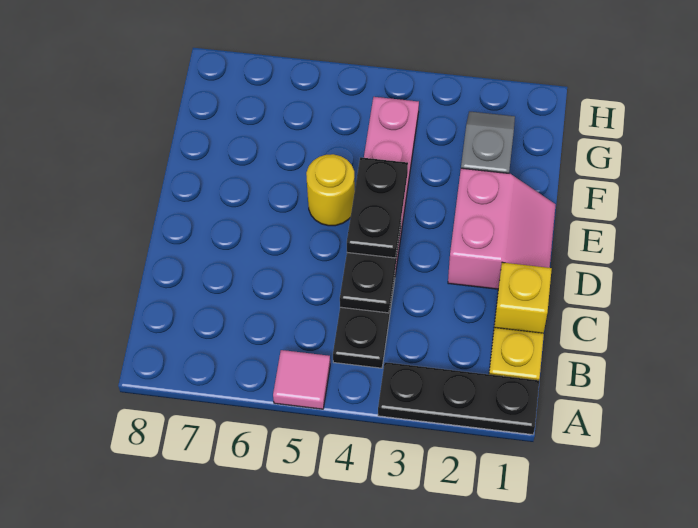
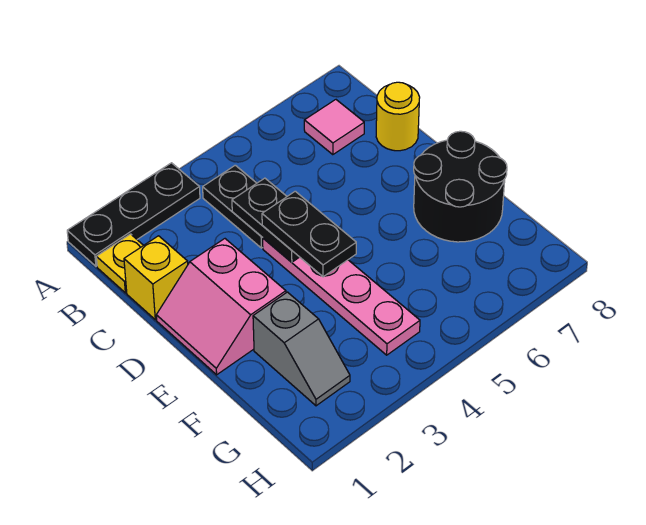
pink 1x1 tile [273,350,330,409] -> pink 1x1 tile moved to [304,100,364,155]
yellow 1x1 round brick [306,154,355,226] -> yellow 1x1 round brick moved to [376,82,420,151]
none -> black 2x2 round brick [414,131,507,242]

